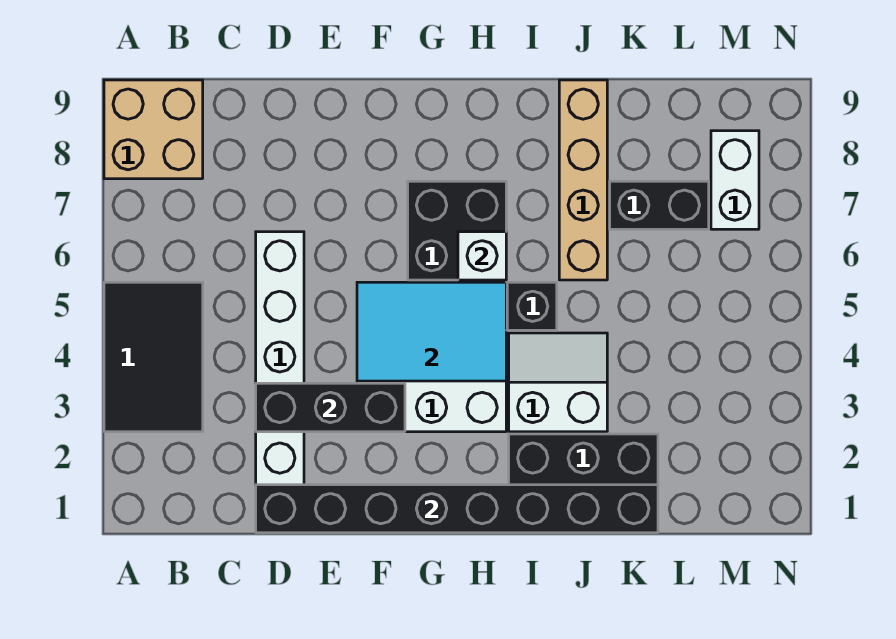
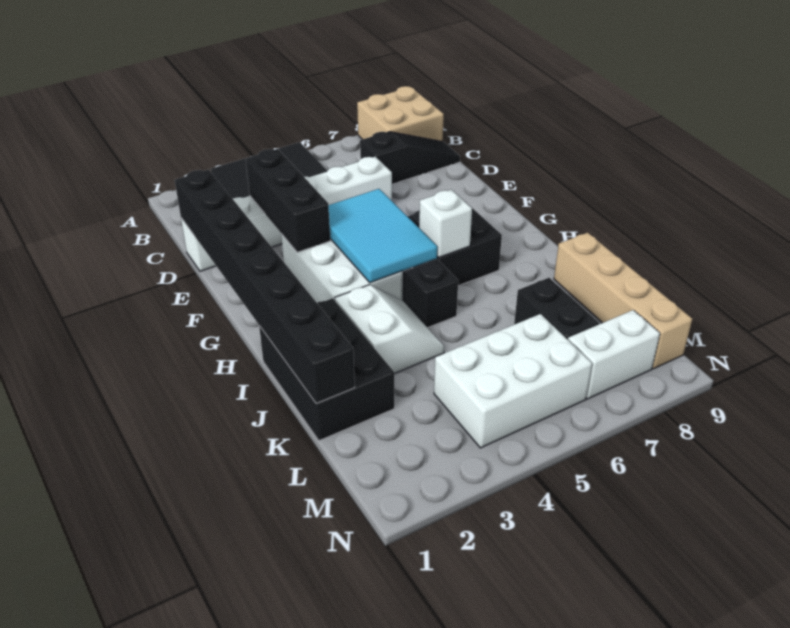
none -> black 1x3 slope [360,132,460,184]
tan 1x4 brick [559,80,607,280] -> tan 1x4 brick turned to [554,233,692,369]
none -> white 2x3 brick [434,314,592,448]

